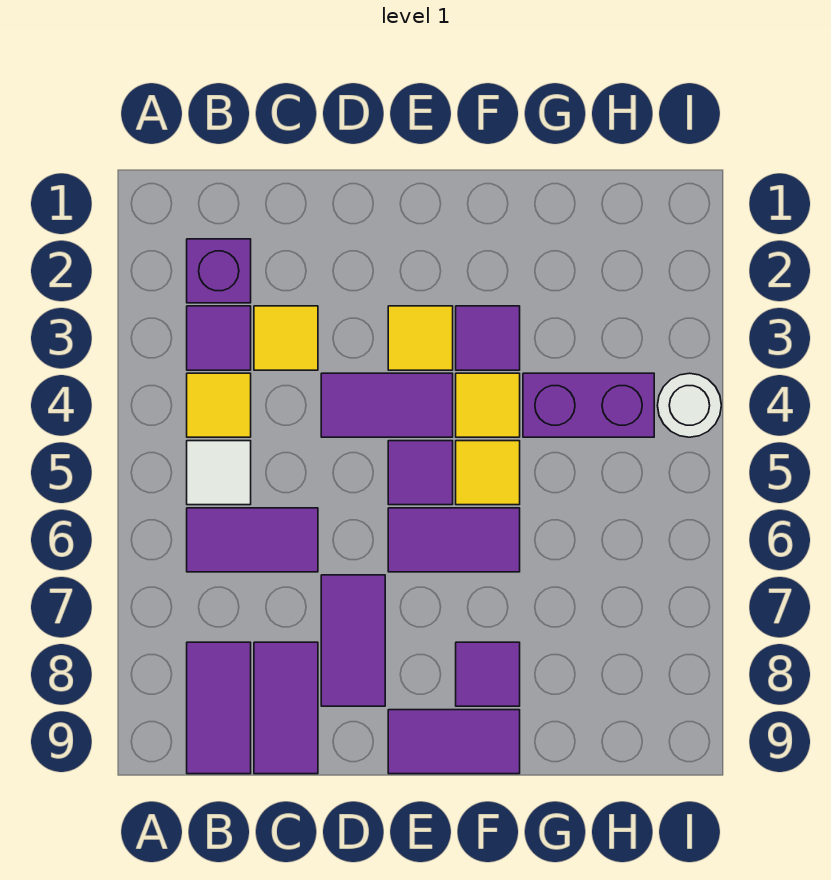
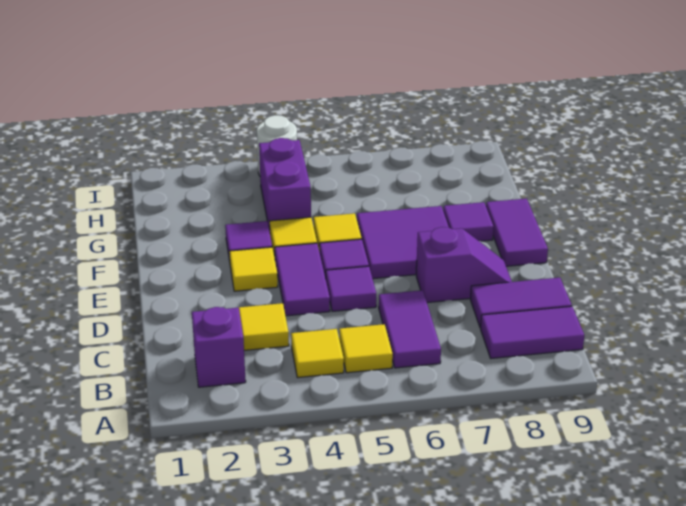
purple 1x1 tile [187,306,251,370] -> purple 1x1 tile moved to [326,266,376,311]
white 1x1 tile [187,441,251,505] -> yellow 1x1 tile [339,324,393,373]
purple 1x2 tile [321,575,385,706] -> purple 1x2 slope [416,227,512,303]
purple 1x2 tile [388,508,520,572] -> purple 2x2 tile [357,206,449,279]

